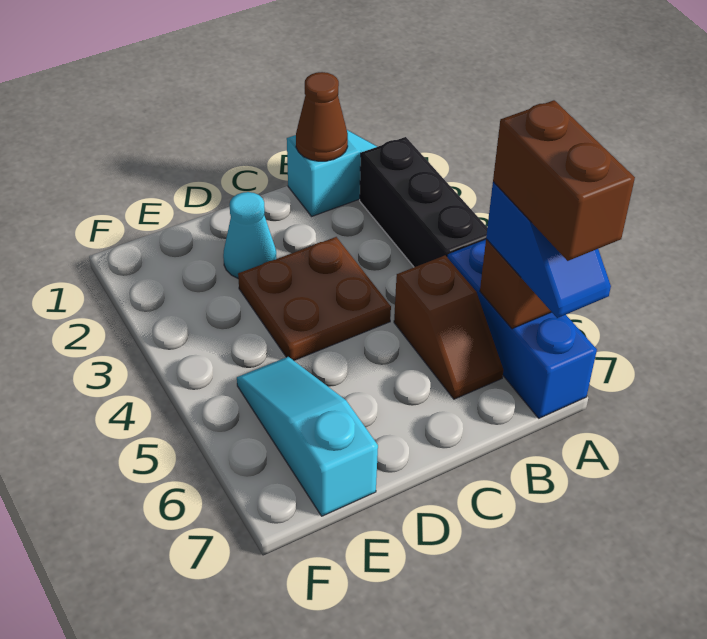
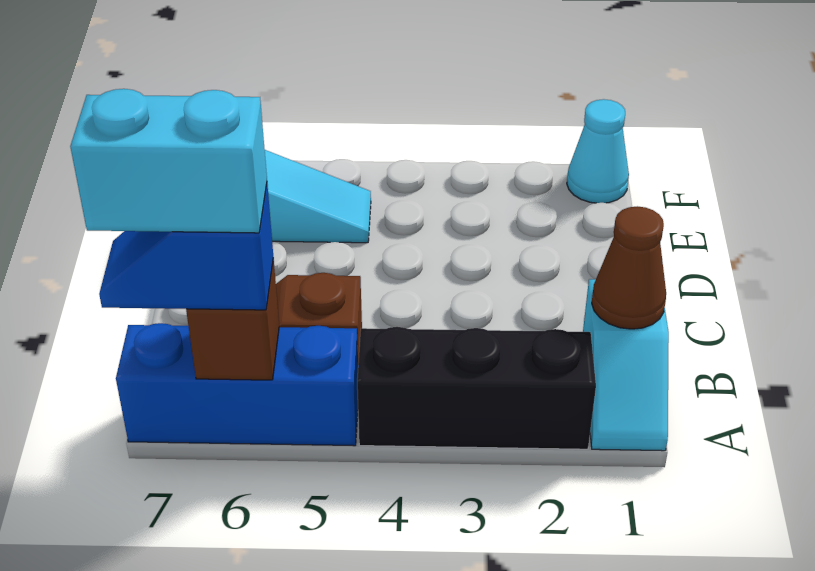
brown 1x2 brick [493,100,635,261] -> cyan 1x2 brick [70,89,267,233]
brown 2x2 plate [238,237,391,361] -> none
cyan 1x1 cone [223,192,276,278] -> cyan 1x1 cone moved to [567,99,629,203]

